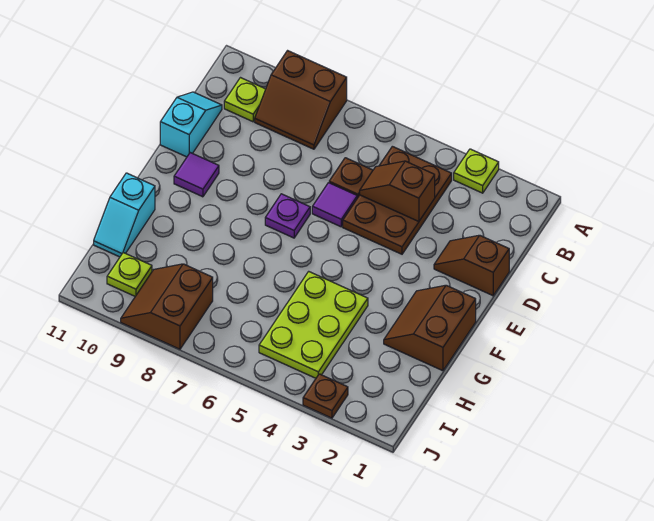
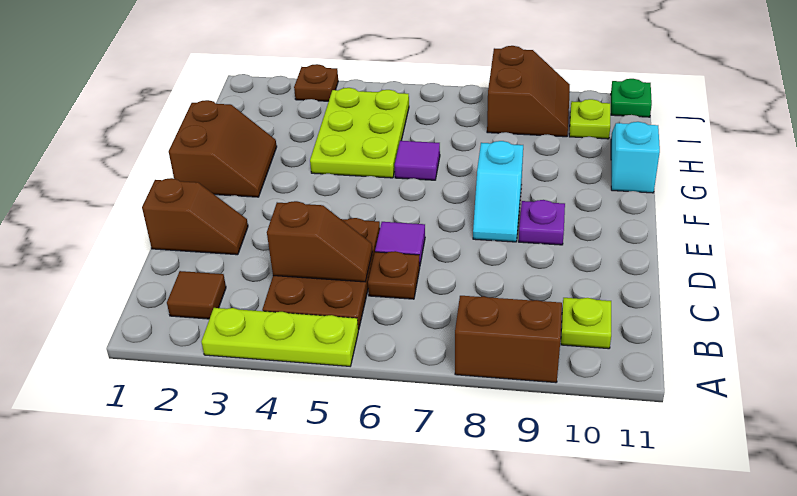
lime 1x1 plate [454,149,499,193] -> lime 1x3 plate [201,308,358,366]
none -> brown 1x1 tile [167,271,226,319]
cyan 1x2 slope [160,92,222,157] -> cyan 1x2 slope moved to [473,141,523,242]
purple 1x1 plate [265,194,310,238] -> purple 1x1 plate moved to [519,200,565,245]
purple 1x1 tile [174,153,219,197] -> purple 1x1 tile moved to [395,141,440,180]
none -> green 1x1 plate [611,79,652,117]

